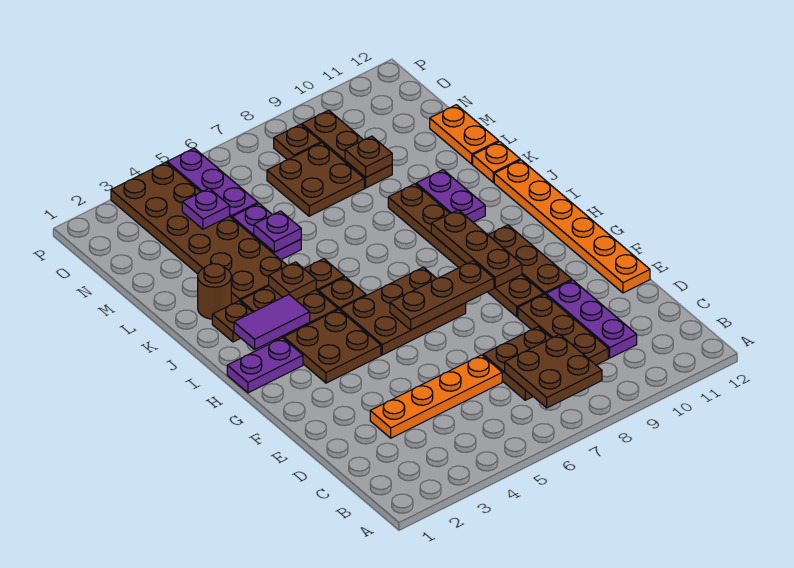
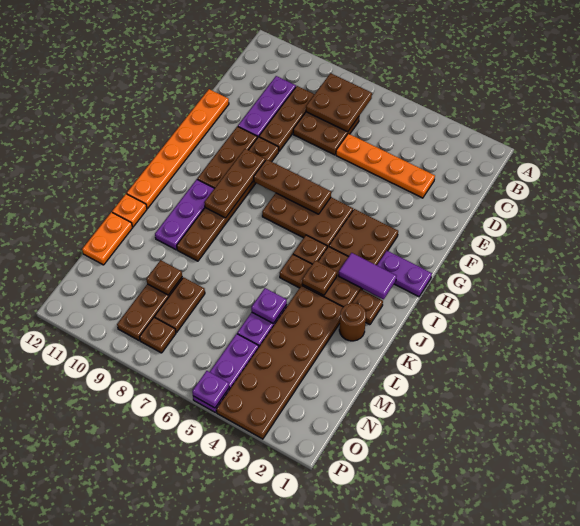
purple 1x2 plate [416,170,485,222] -> purple 1x3 plate [155,180,215,250]
brown 2x2 plate [267,143,364,216] -> brown 1x2 plate [155,277,205,332]
purple 1x1 plate [182,188,230,229] -> purple 1x1 plate moved to [192,371,229,408]

